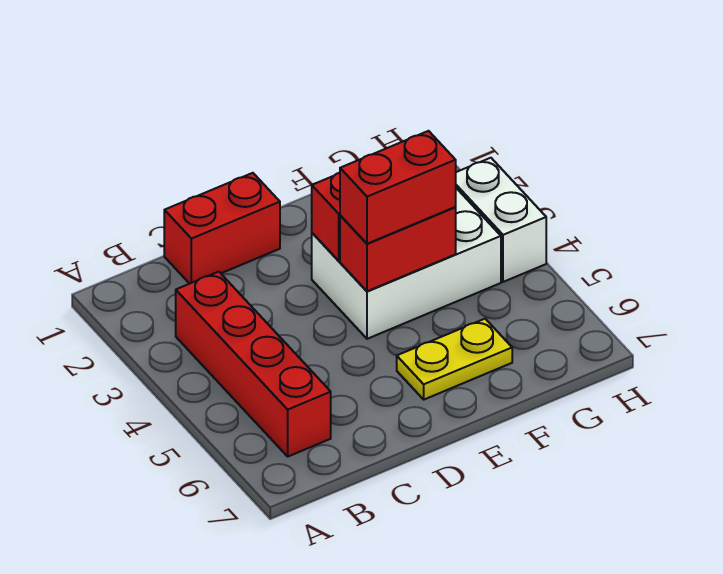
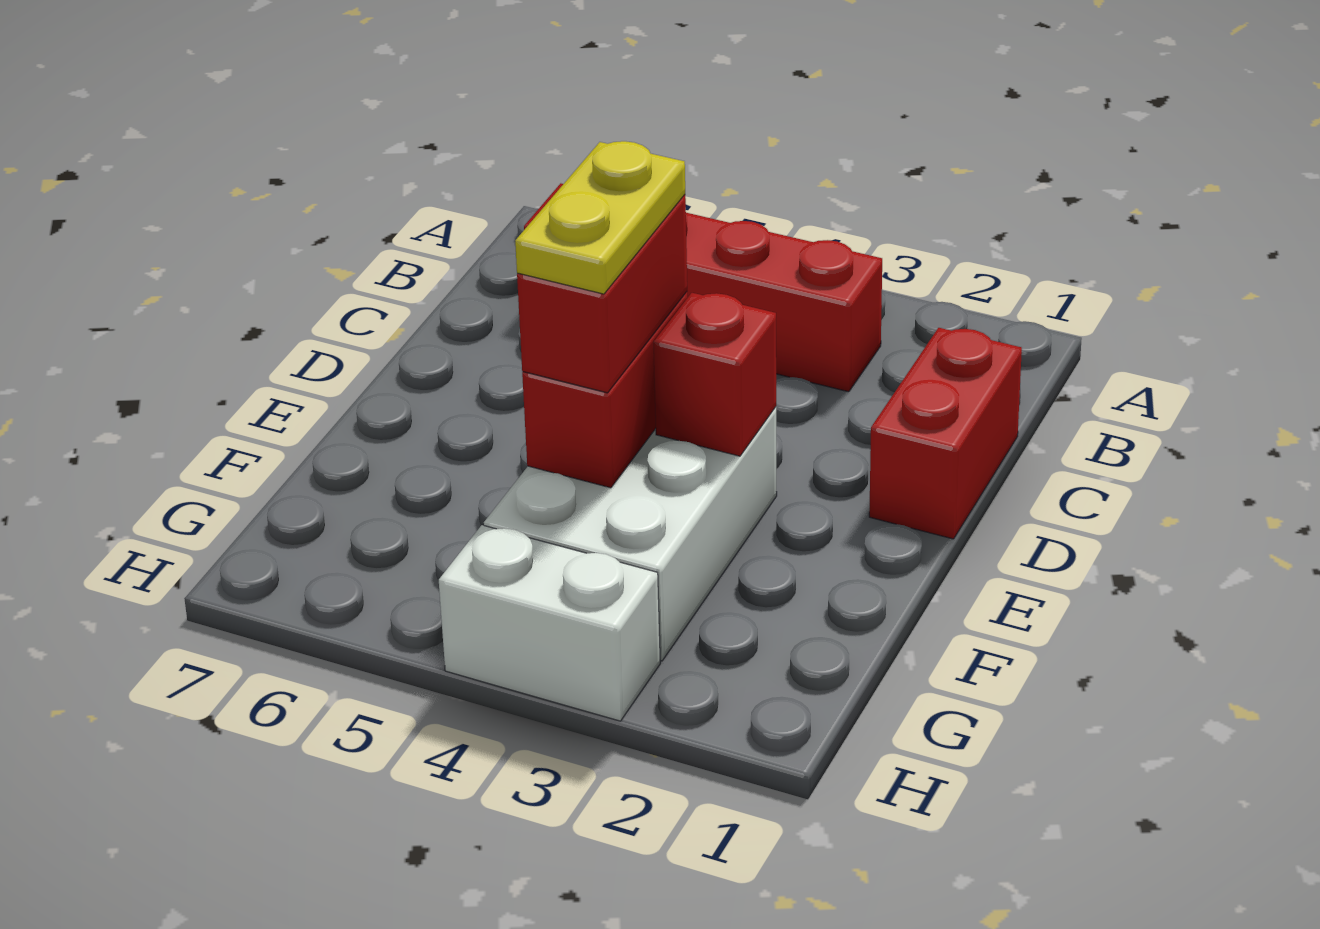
yellow 1x2 plate [397,319,512,400] -> yellow 1x2 plate moved to [515,141,685,294]

